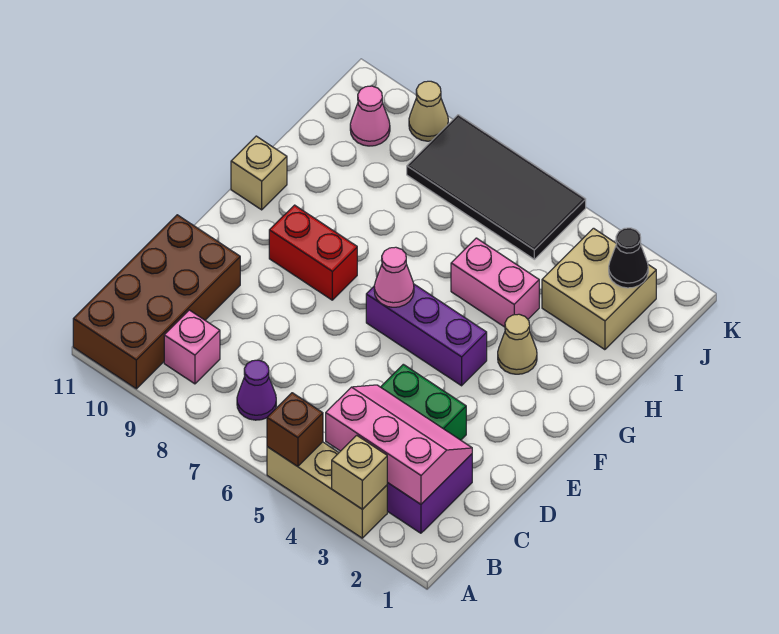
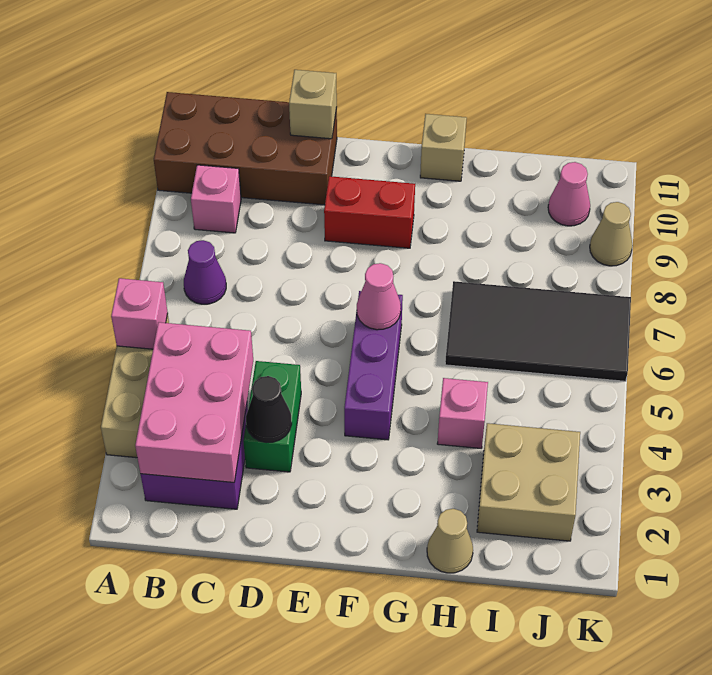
tan 1x1 brick [332,435,387,509] -> tan 1x1 brick moved to [289,70,337,139]
brown 1x1 brick [267,393,323,467] -> pink 1x1 brick [111,278,168,349]
pink 2x3 slope [326,385,472,504] -> pink 2x3 brick [135,322,253,482]
red 1x2 brick [269,205,357,300] -> red 1x2 brick turned to [324,176,415,248]
tan 1x1 cone [498,314,537,374] -> tan 1x1 cone moved to [427,509,473,573]
pink 1x2 brick [451,238,539,327] -> pink 1x1 brick [437,378,488,448]
black 1x1 cone [609,228,648,288] -> black 1x1 cone moved to [246,376,292,443]
black 2x4 tile [407,115,586,259] -> black 2x4 tile turned to [445,281,631,381]

